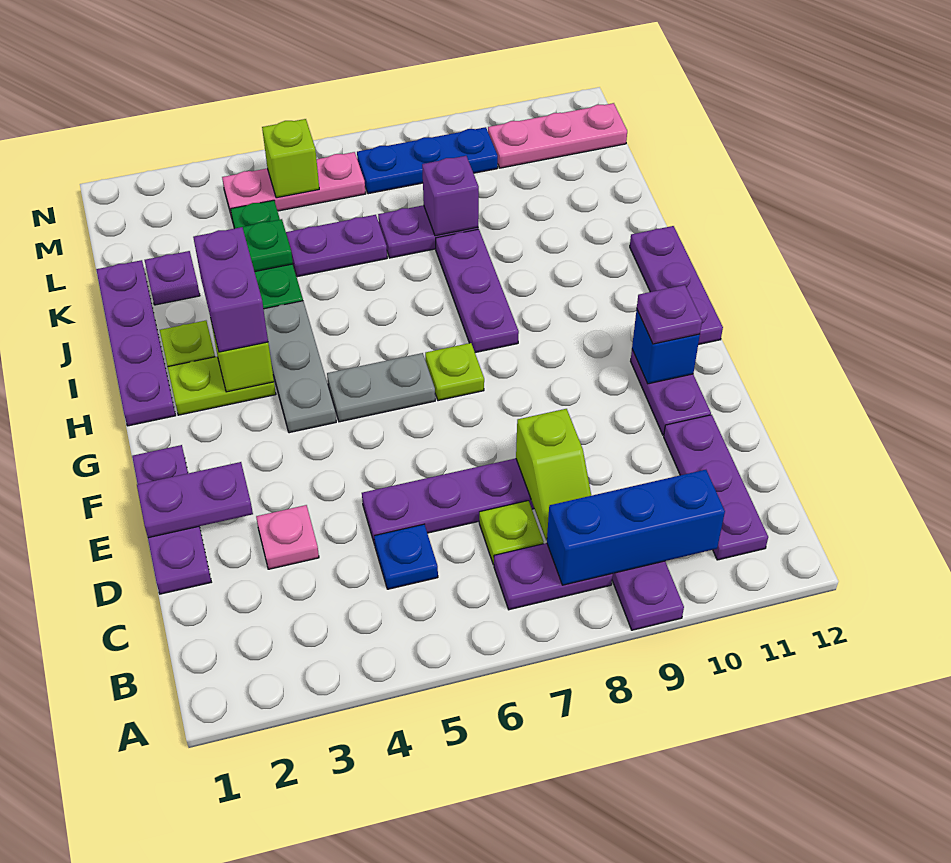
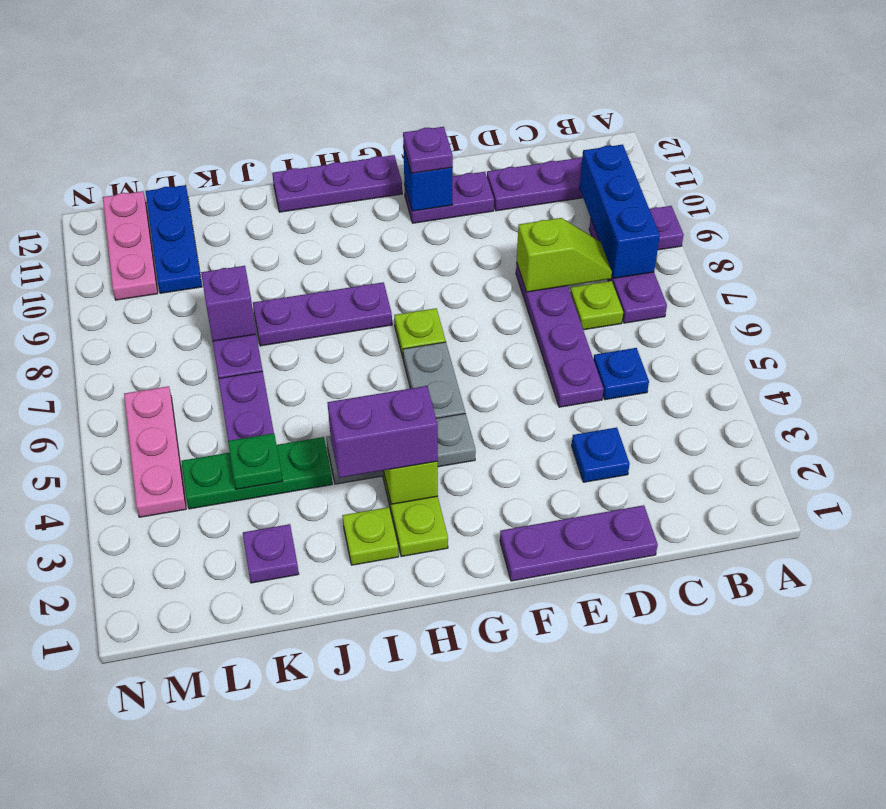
pink 1x1 plate [256,505,319,569] -> blue 1x1 plate [572,427,630,482]
purple 1x2 plate [137,462,253,538] -> none
purple 1x4 plate [96,260,176,426] -> none
lime 1x1 brick [262,119,319,198] -> none
blue 1x3 plate [357,127,498,194] -> blue 1x3 plate moved to [146,185,202,293]

